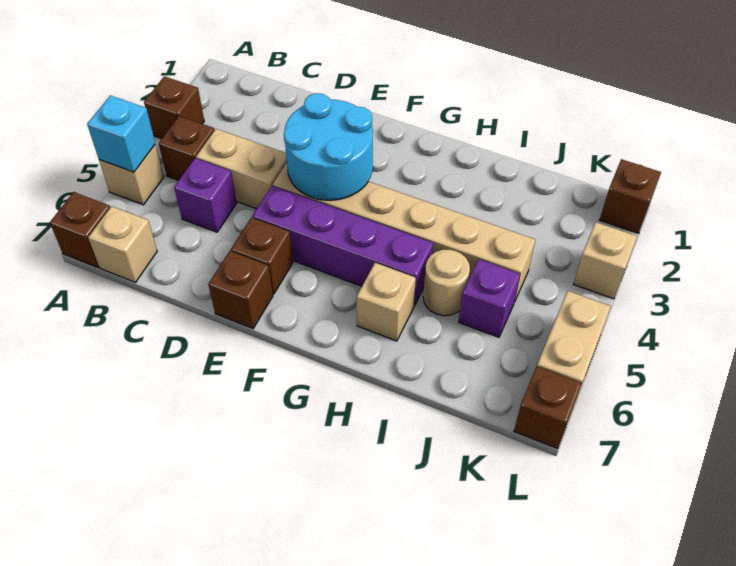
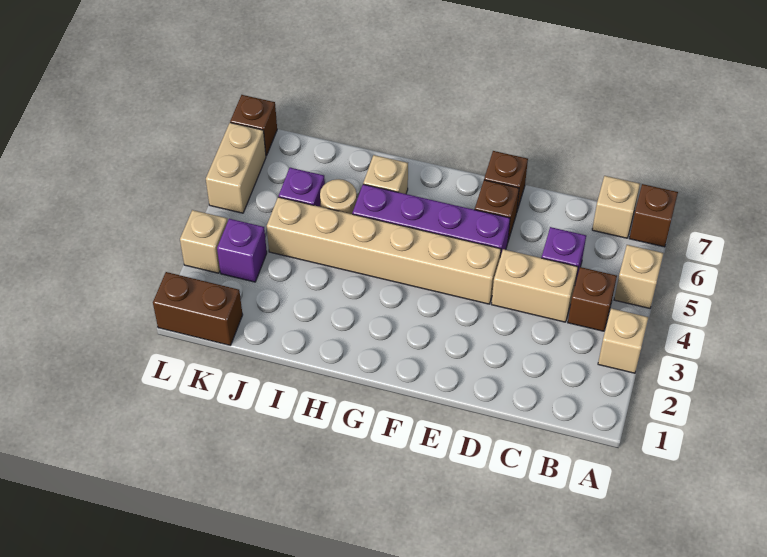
brown 1x1 brick [144,76,204,139] -> tan 1x1 brick [598,308,648,373]
cyan 1x1 brick [87,95,155,172] -> none
cyan 2x2 round brick [284,93,373,200] -> none
none -> purple 1x1 brick [217,219,267,282]
brown 1x1 brick [600,159,661,233] -> brown 1x2 brick [153,272,243,346]

